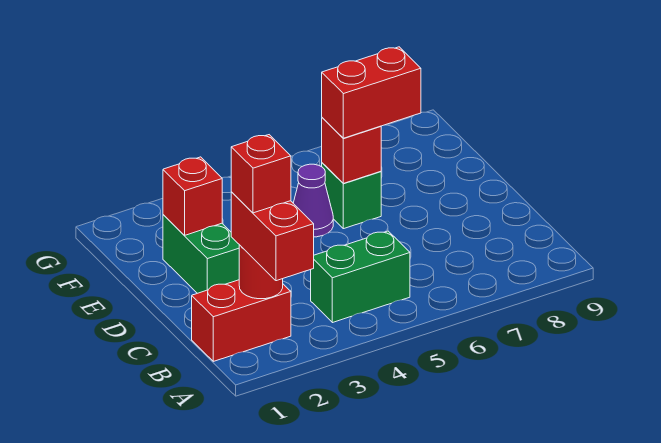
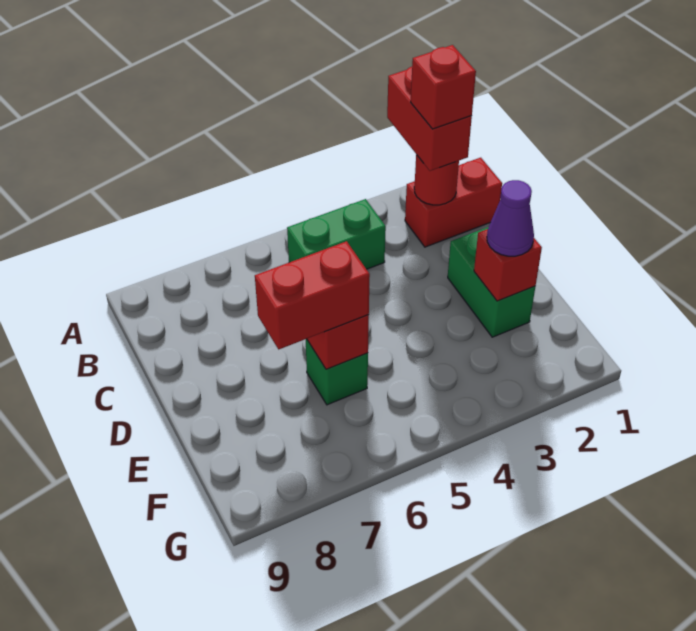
purple 1x1 cone [293,164,333,237] -> purple 1x1 cone moved to [487,180,534,256]

